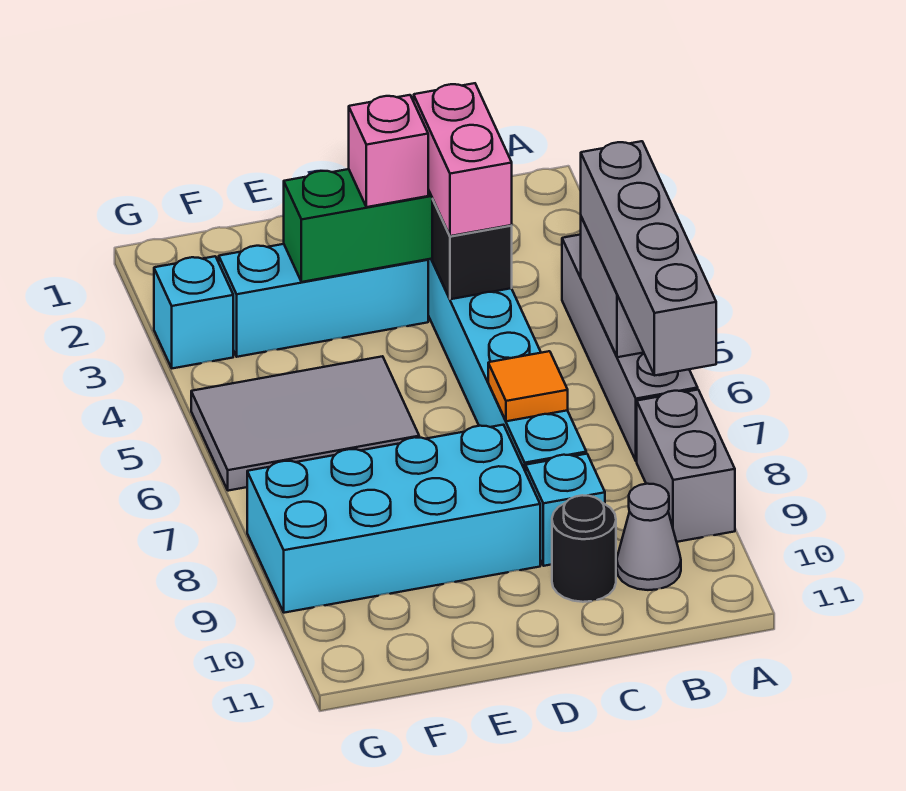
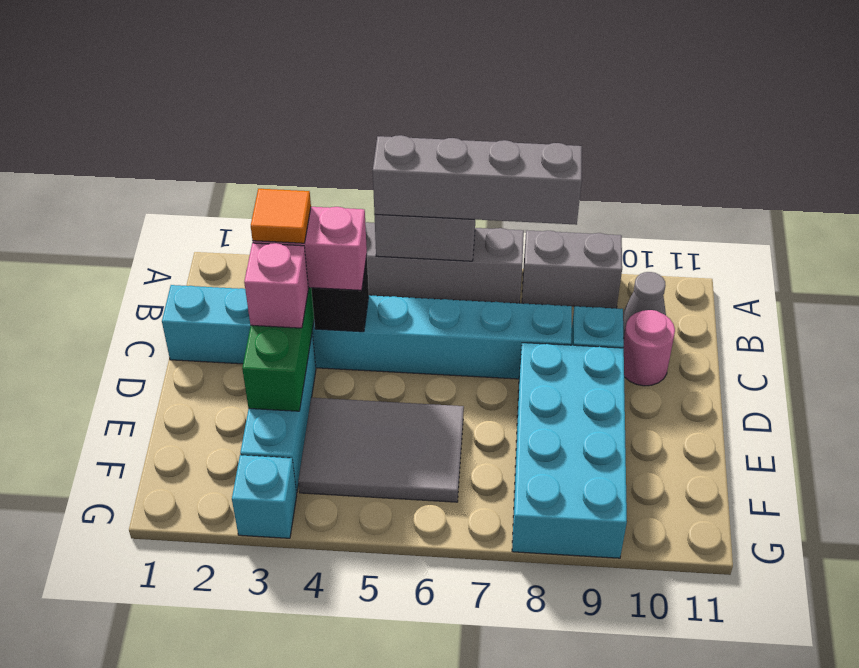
orange 1x1 tile [488,351,568,421] -> orange 1x1 tile moved to [251,189,311,243]
black 1x1 round brick [552,495,616,602] -> pink 1x1 round brick [623,310,675,386]
grey 2x3 tile [191,356,419,491] -> grey 2x3 tile turned to [298,398,464,502]

